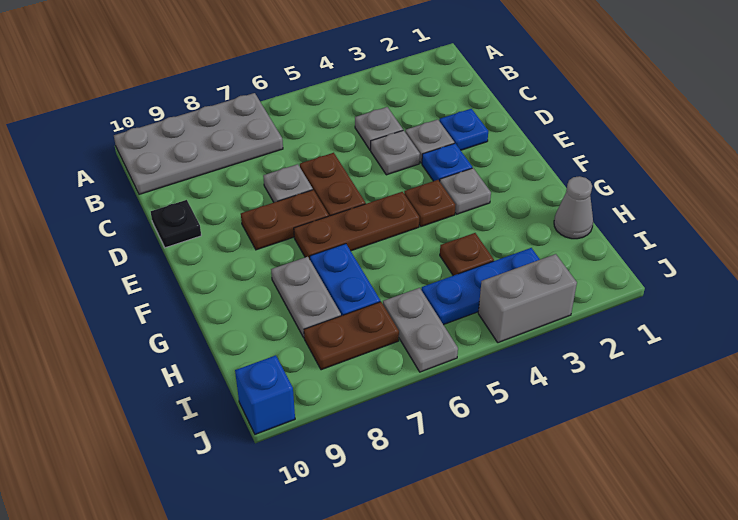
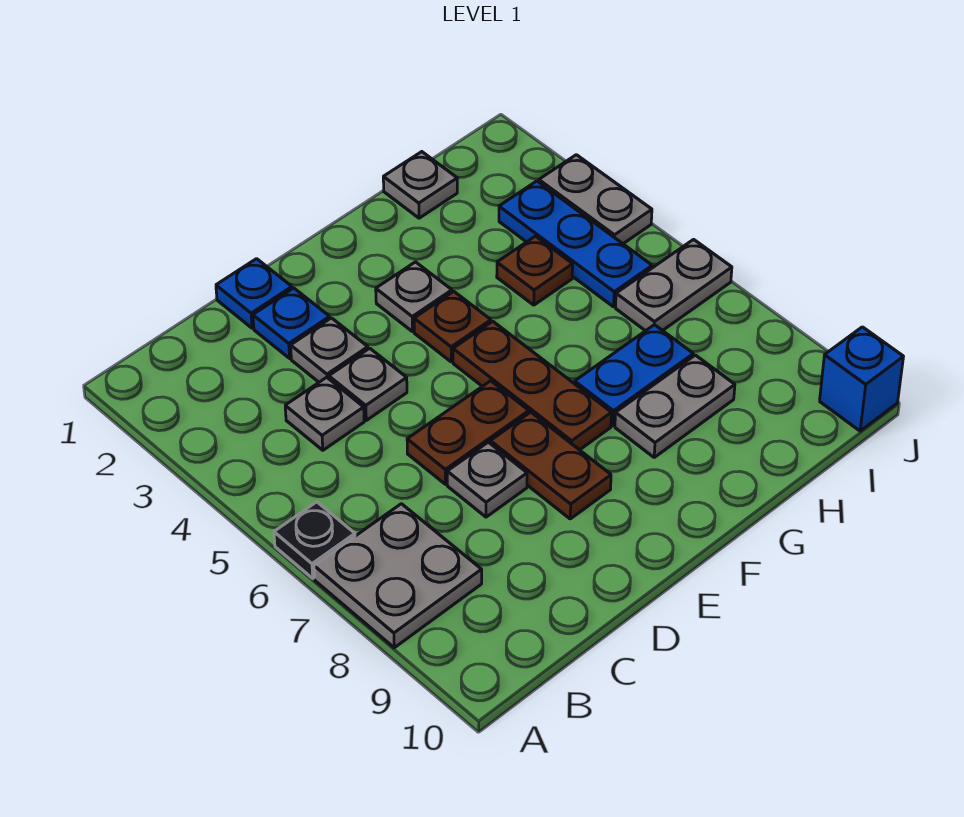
grey 2x4 plate [114,93,283,194] -> grey 2x2 plate [314,504,482,648]
black 1x1 plate [151,200,201,248] -> black 1x1 plate moved to [274,502,355,578]
blue 1x1 plate [422,143,472,181] -> blue 1x1 plate moved to [216,259,292,328]
grey 1x1 cone [554,176,593,239] -> grey 1x1 plate [383,152,457,218]
brown 1x2 plate [304,302,399,370] -> none
grey 1x2 brick [478,254,577,343] -> grey 1x2 plate [539,155,652,244]

